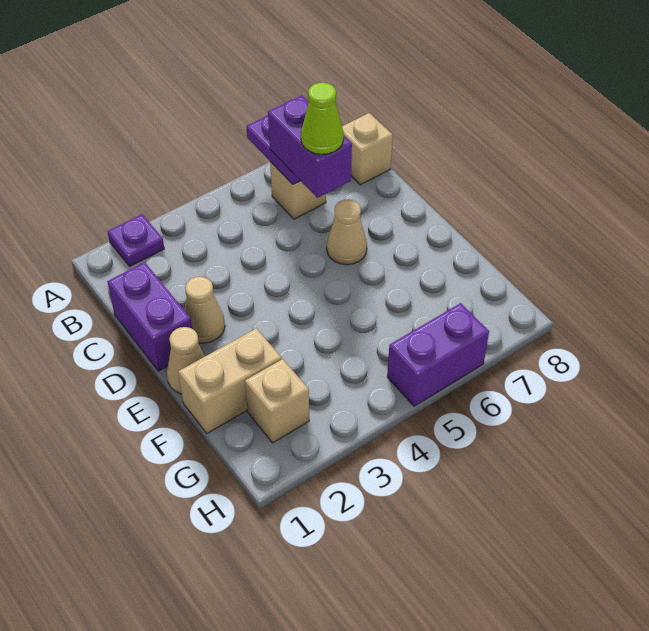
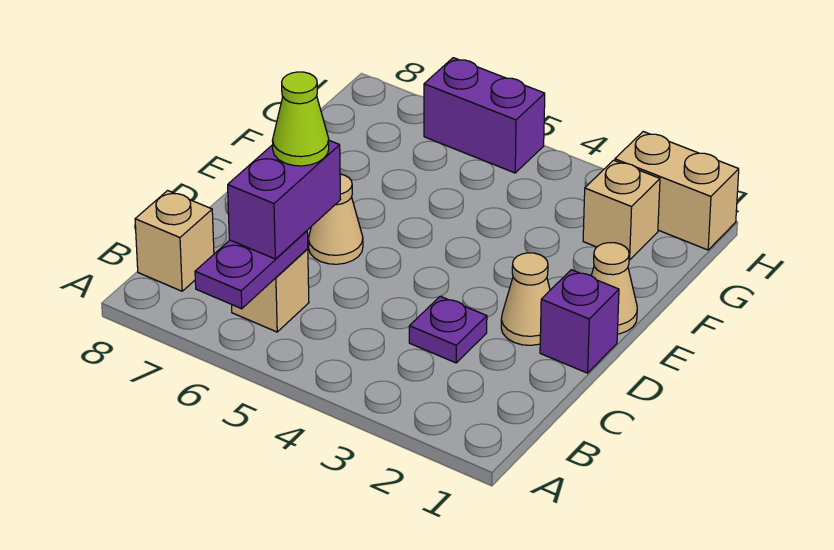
purple 1x1 plate [108,214,164,266] -> purple 1x1 plate moved to [409,296,487,363]
purple 1x2 brick [107,262,192,371] -> purple 1x1 brick [540,270,619,373]
tan 1x2 brick [178,328,282,433] -> tan 1x2 brick moved to [615,132,739,250]

